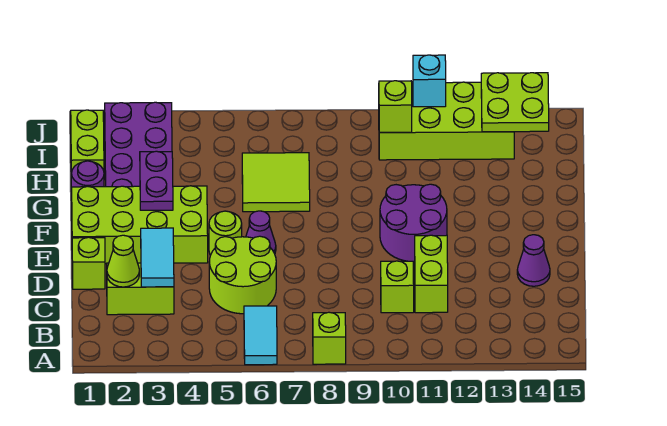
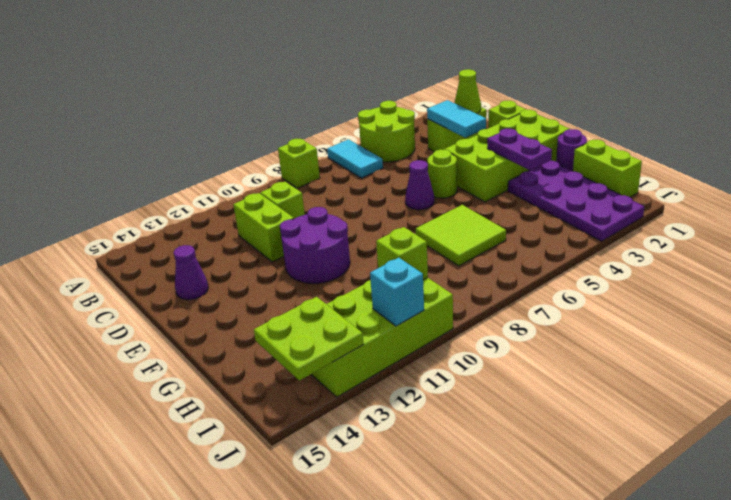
lime 2x2 round brick [209,236,276,314] -> lime 2x2 round brick moved to [358,101,415,162]

